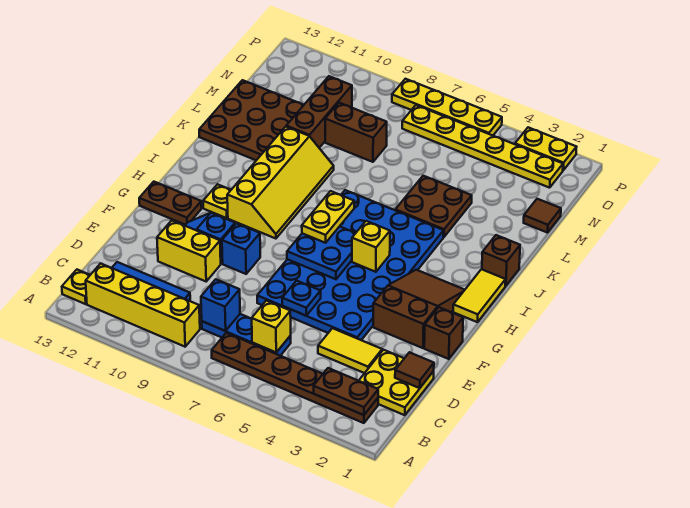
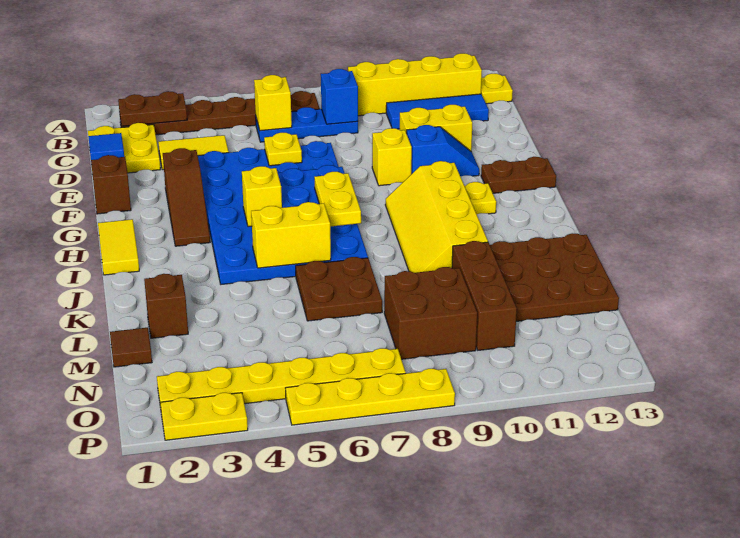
brown 1x1 tile [395,352,434,388] -> blue 1x1 tile [88,133,124,160]
blue 1x1 plate [282,281,321,316] -> yellow 1x1 plate [264,133,302,166]
brown 2x3 slope [373,270,464,348] -> brown 1x3 slope [163,148,210,246]
blue 1x1 brick [222,223,260,274] -> yellow 1x1 brick [372,128,412,186]
brown 1x1 brick [482,235,520,286] -> brown 1x1 brick moved to [144,274,188,338]
none -> yellow 1x2 brick [251,202,331,268]
brown 2x2 plate [395,176,472,237] -> brown 2x2 plate moved to [296,257,382,321]
brown 1x2 brick [325,103,387,162] -> brown 2x2 brick [384,267,477,359]

